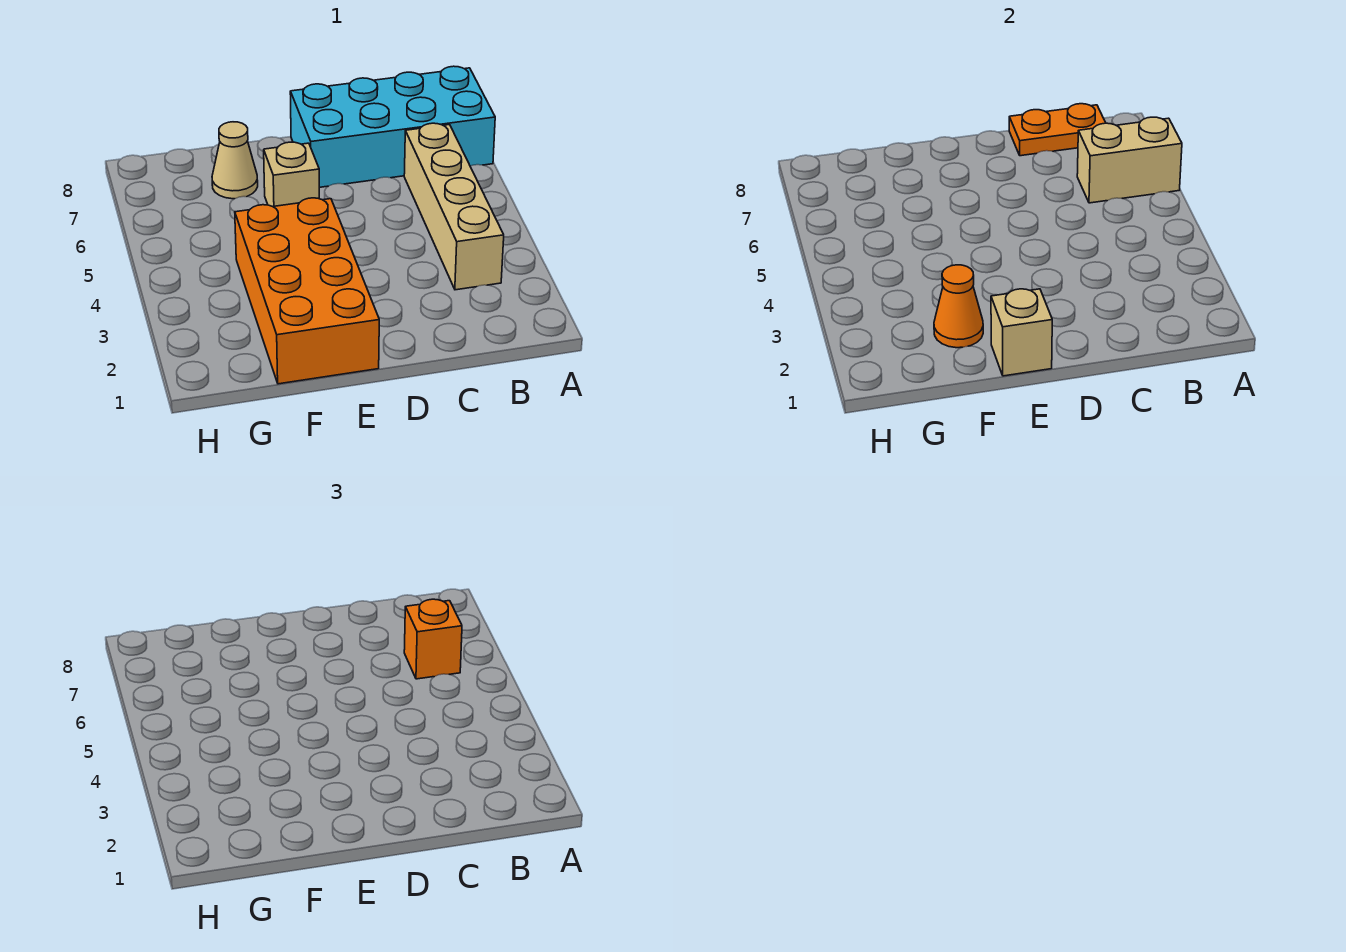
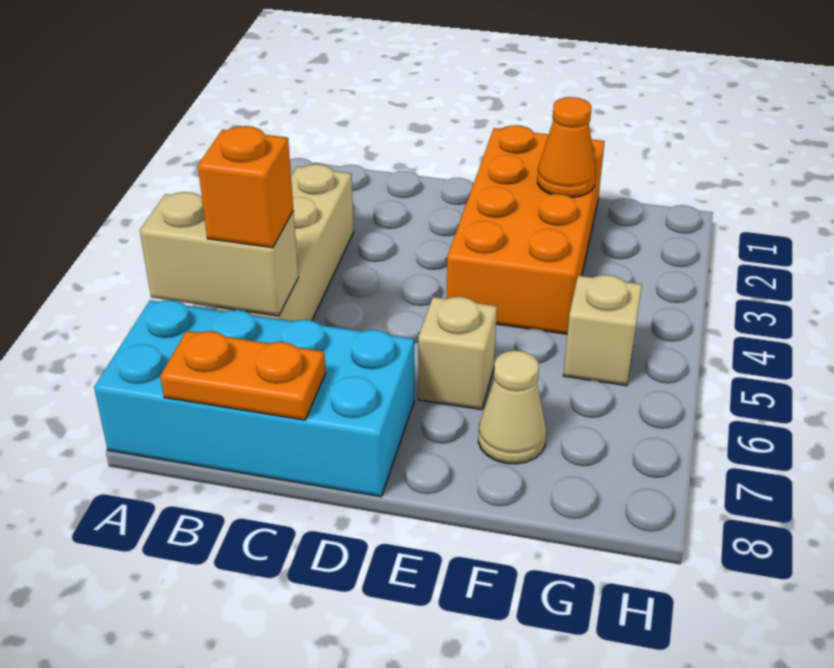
tan 1x1 brick [991,289,1052,376] -> tan 1x1 brick moved to [563,275,642,386]

